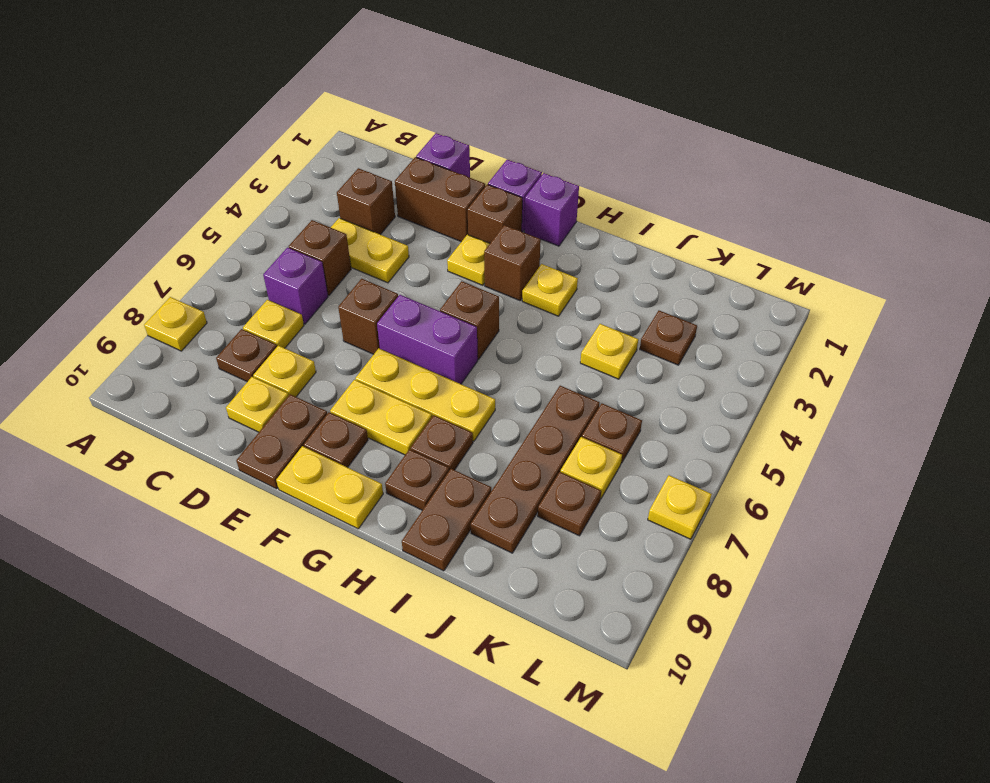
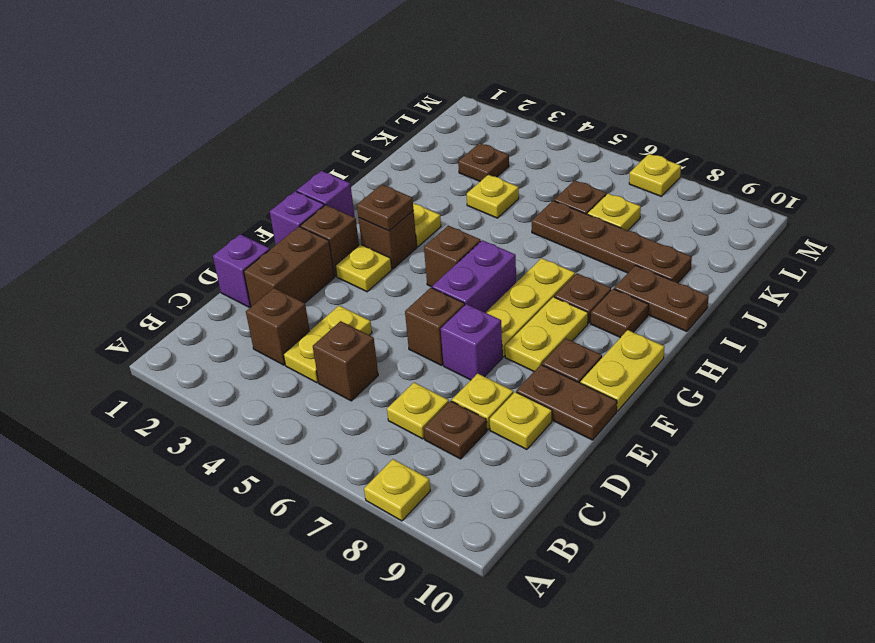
purple 1x1 brick [263,248,328,324] -> purple 1x1 brick moved to [441,304,502,380]
brown 1x1 plate [538,472,601,536] -> brown 1x1 plate moved to [357,184,413,231]

